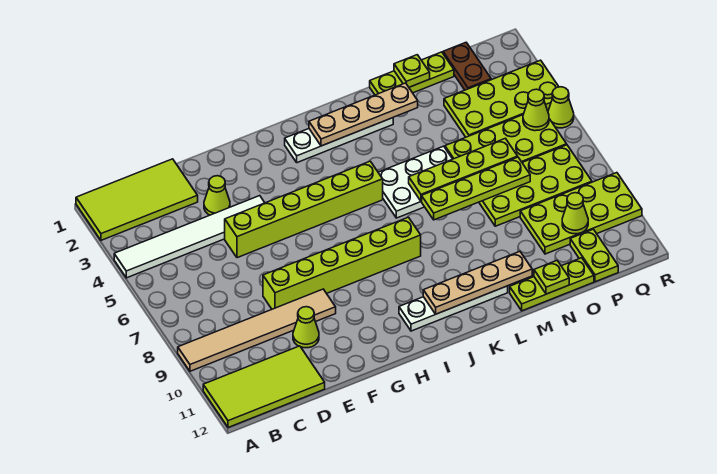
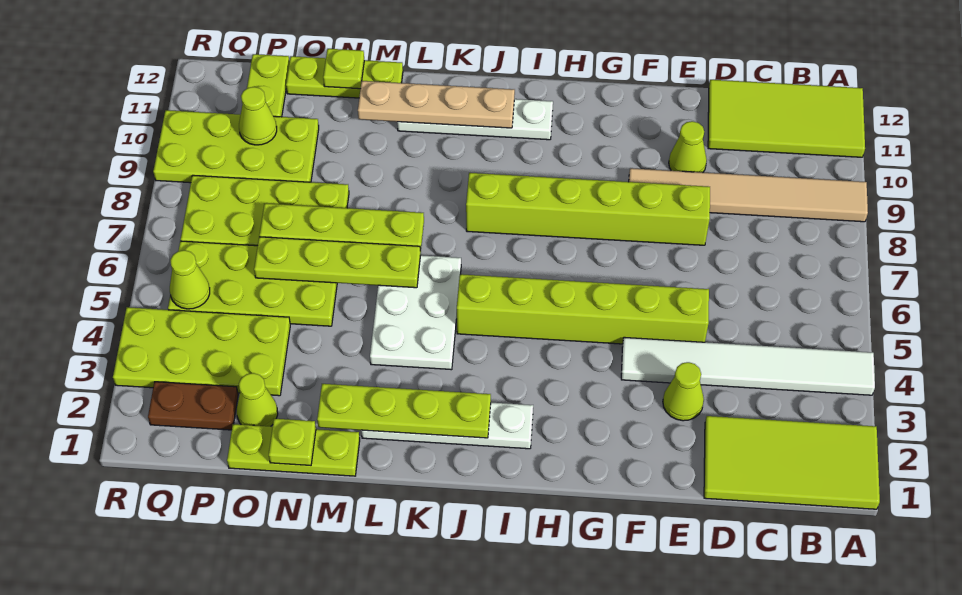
tan 1x4 plate [309,83,418,146] -> lime 1x4 plate [317,384,491,438]
white 2x3 plate [378,146,452,218] -> white 2x3 plate turned to [370,255,461,370]
brown 1x2 plate [443,43,491,90] -> brown 1x2 plate turned to [148,382,238,430]
lime 1x1 cone [548,87,574,128] -> lime 1x1 cone moved to [237,373,278,426]

